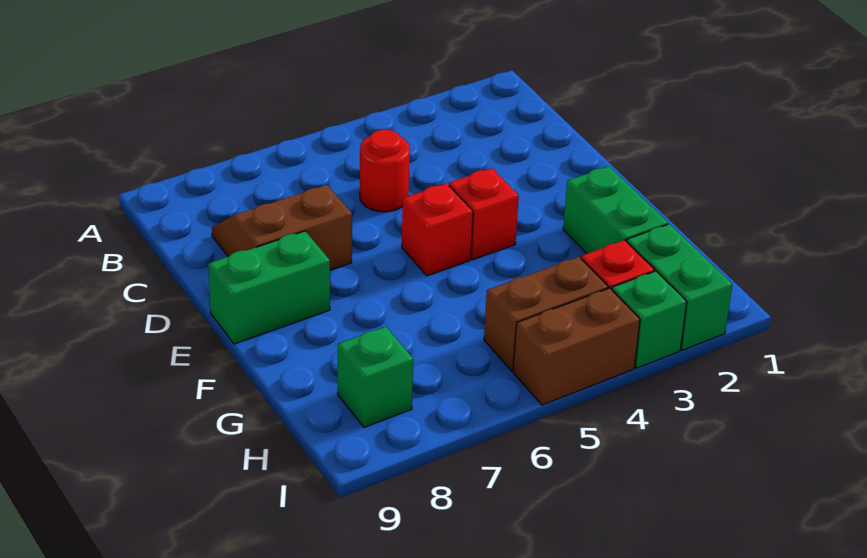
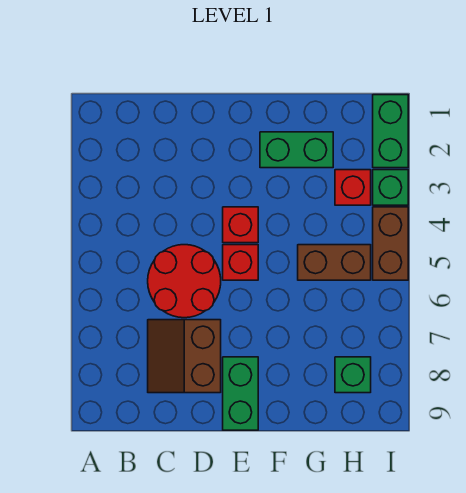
red 1x1 round brick [360,130,410,212] -> red 2x2 round brick [148,245,221,318]
green 1x2 brick [627,224,732,350] -> green 1x2 brick turned to [373,95,408,168]
brown 1x2 brick [484,257,608,371] -> brown 1x2 brick turned to [298,245,371,280]

